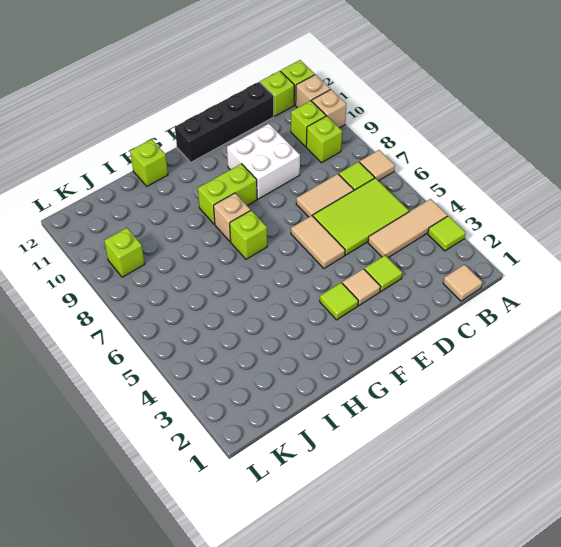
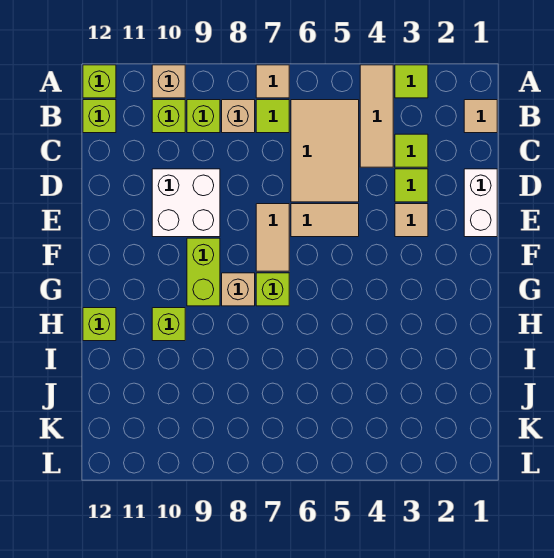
tan 1x1 brick [296,75,330,108] -> tan 1x1 brick moved to [222,100,255,133]
lime 2x3 tile [313,178,409,255] -> tan 2x3 tile [291,100,359,202]
tan 1x2 tile [296,174,354,217] -> tan 1x2 tile moved to [256,204,289,271]
black 1x4 brick [175,82,274,162] -> none
none -> white 1x2 brick [464,169,497,237]
lime 1x1 tile [320,283,358,320] -> lime 1x1 tile moved to [395,134,428,167]
lime 1x1 brick [104,228,145,277] -> lime 1x1 brick moved to [152,308,185,341]

